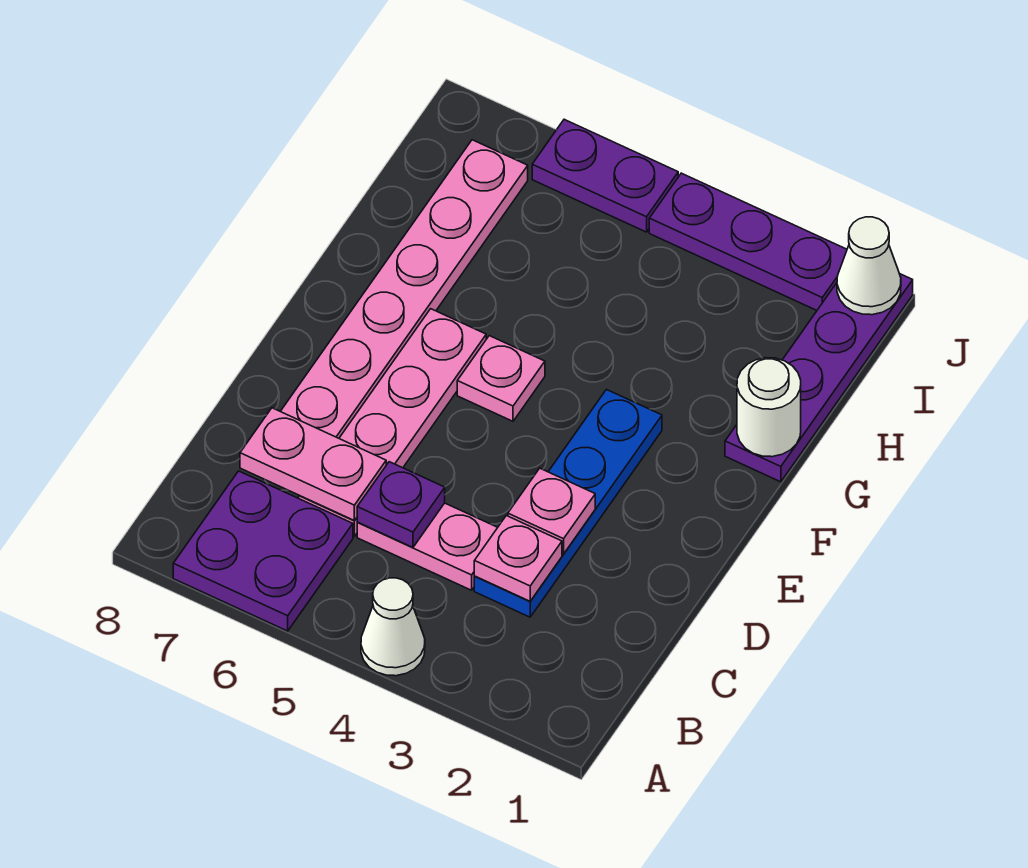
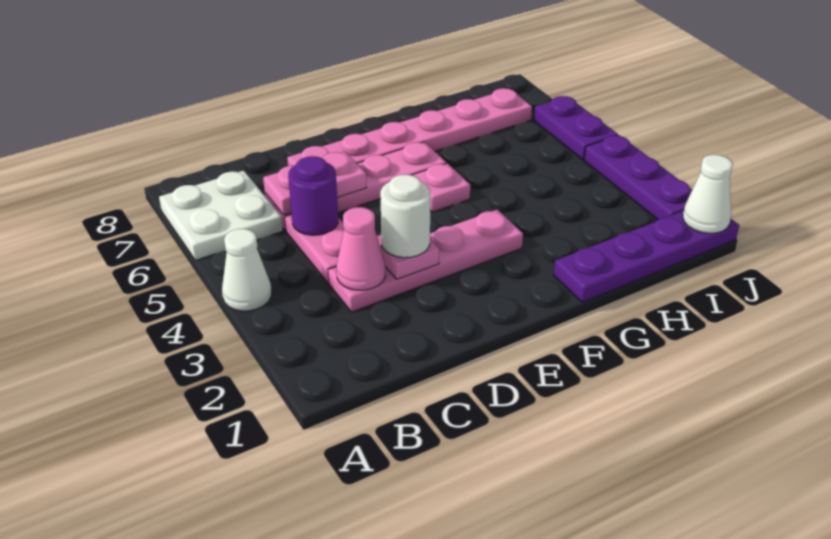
purple 2x2 plate [173,471,353,631] -> white 2x2 plate [159,171,283,260]
blue 1x4 plate [474,390,662,617] -> pink 1x4 plate [328,210,523,312]
pink 1x1 plate [474,516,562,601] -> pink 1x1 cone [336,207,385,290]
purple 1x1 plate [357,462,445,547] -> purple 1x1 round brick [288,156,338,235]
pink 1x2 plate [240,408,386,521] -> pink 1x2 plate turned to [263,152,367,215]
white 1x1 round brick [737,358,801,457] -> white 1x1 round brick moved to [380,174,430,258]

